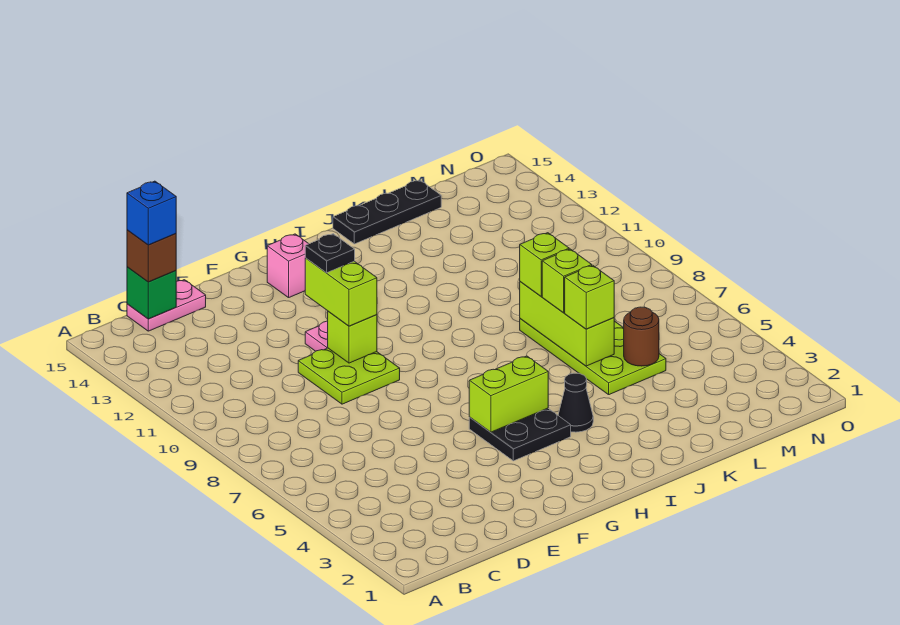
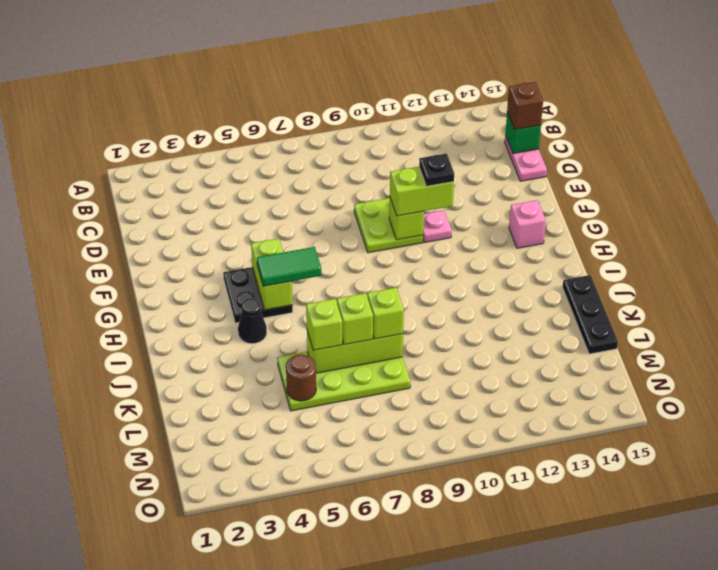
blue 1x1 brick [127,181,176,245] -> none
none -> green 1x2 tile [257,247,321,286]

